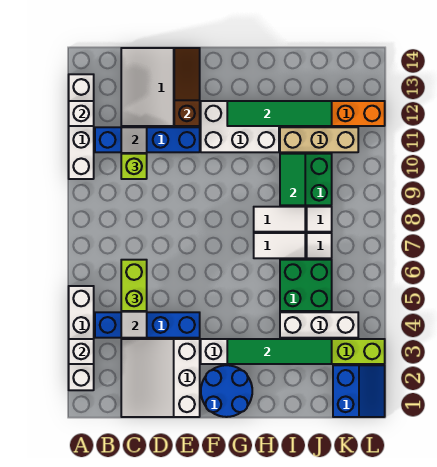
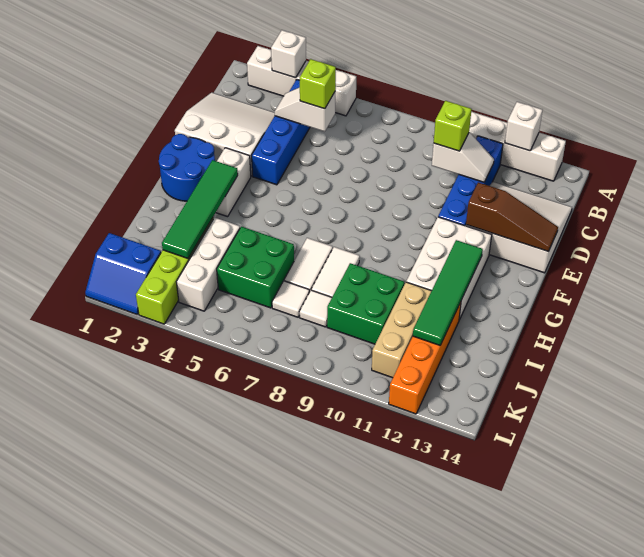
lime 1x2 brick [121,260,147,311] -> lime 1x1 brick [300,59,336,109]
green 1x2 tile [280,154,305,205] -> none

